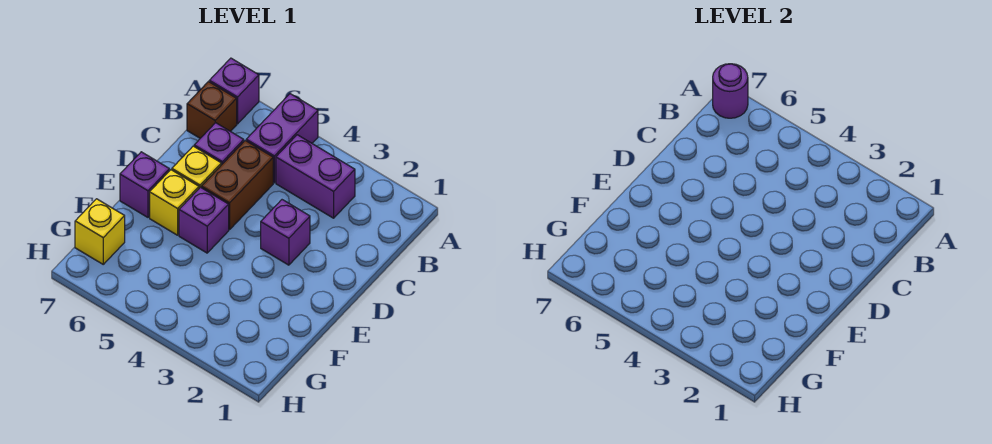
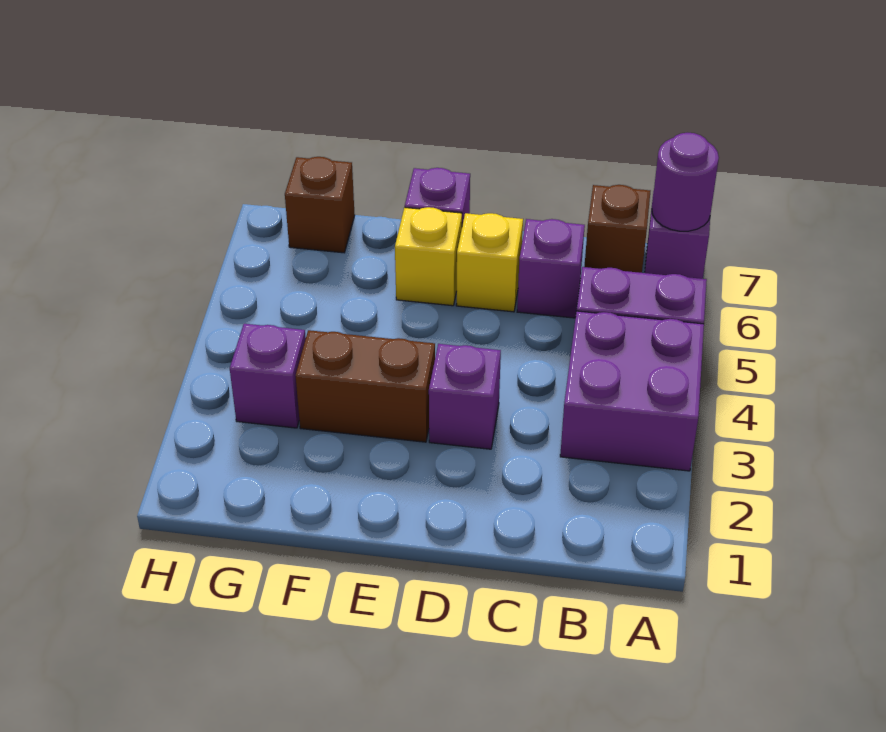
purple 1x2 brick [276,135,355,218] -> purple 2x2 brick [560,311,704,471]
brown 1x2 brick [201,141,273,230] -> brown 1x2 brick moved to [296,330,435,442]
purple 1x1 brick [179,187,229,253] -> purple 1x1 brick moved to [230,324,306,428]
yellow 1x1 brick [75,199,125,264] -> brown 1x1 brick [285,157,355,253]

